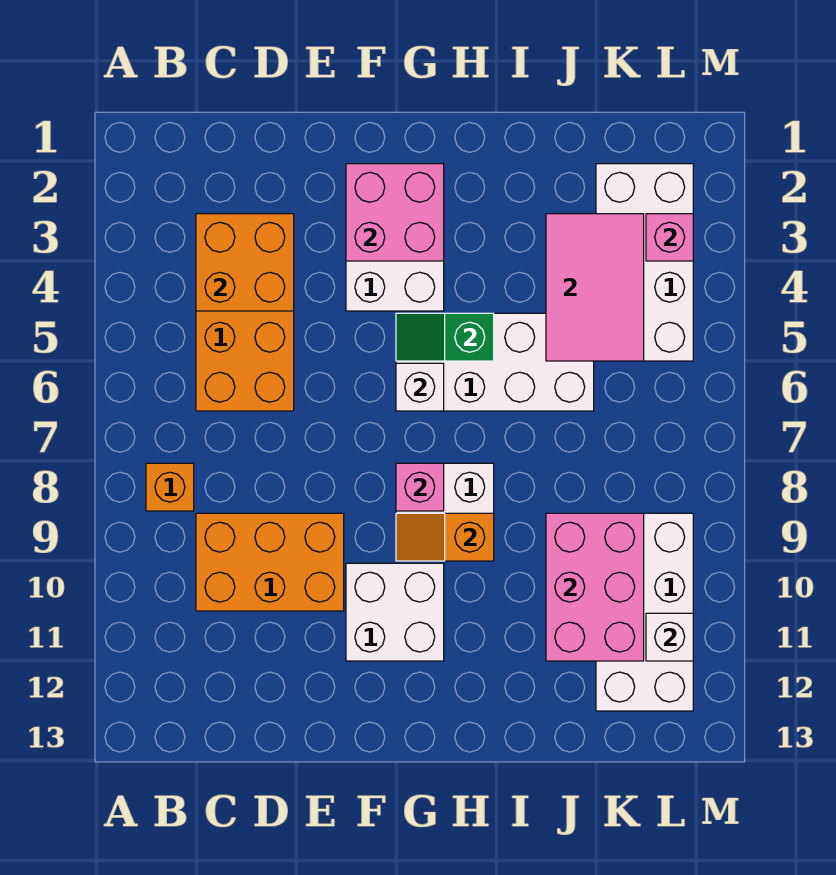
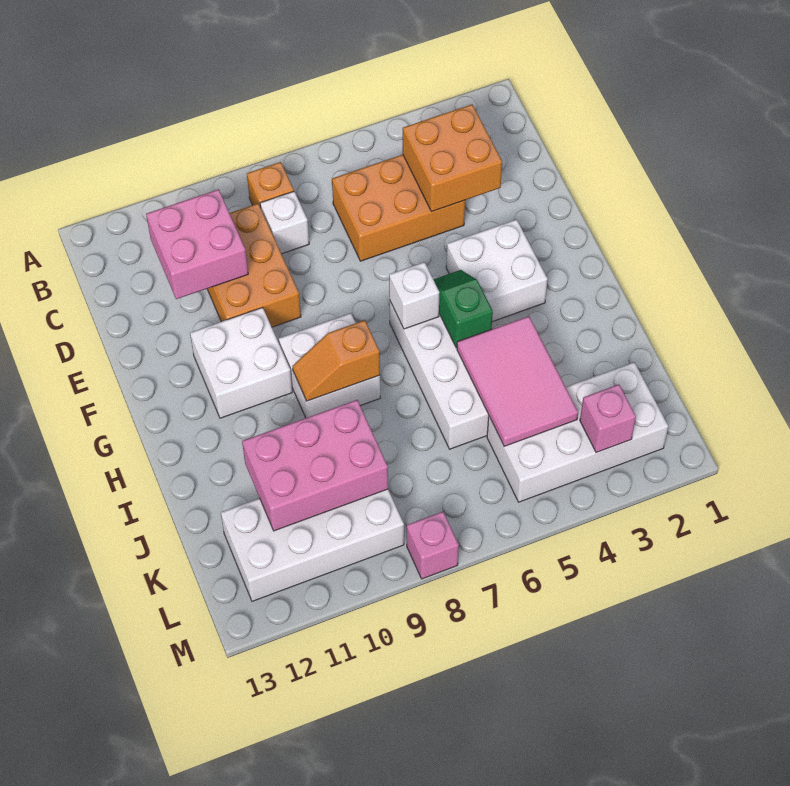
pink 2x2 brick [346,164,444,261] -> pink 2x2 brick moved to [146,189,248,299]
pink 1x1 brick [396,463,444,511] -> pink 1x1 brick moved to [407,512,459,579]
orange 1x2 slope [396,513,494,561] -> orange 1x2 slope turned to [293,320,380,401]
pink 2x3 tile [546,214,644,361] -> pink 2x3 tile turned to [457,316,578,446]
white 1x1 brick [646,613,693,661] -> white 1x1 brick moved to [260,191,309,254]

